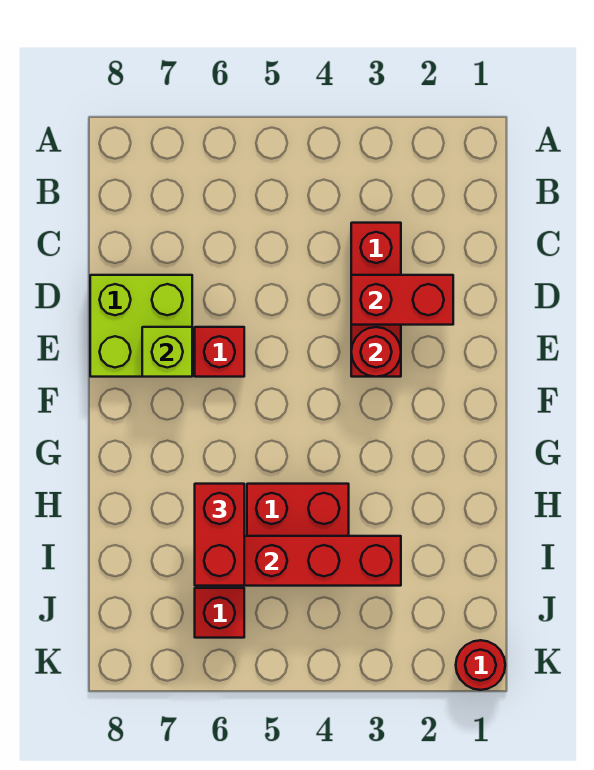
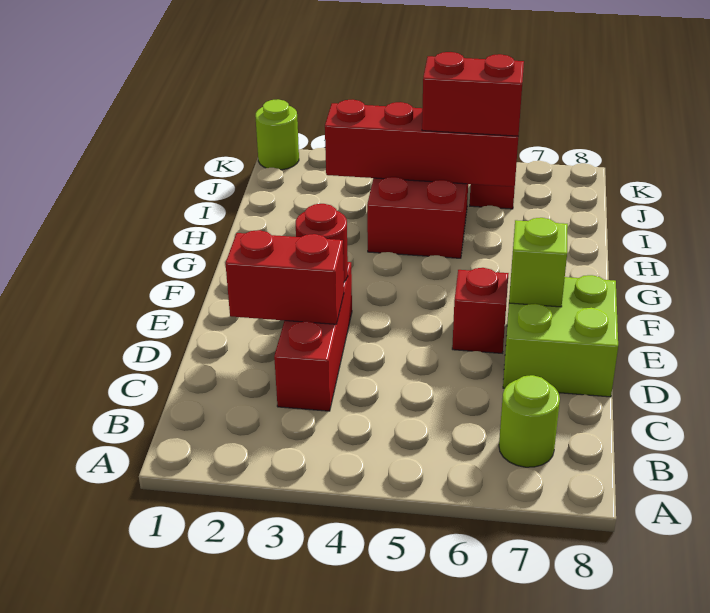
none -> lime 1x1 round brick [499,375,560,467]
red 1x2 brick [195,484,244,586] -> red 1x2 brick turned to [422,52,524,136]
red 1x1 round brick [456,640,505,690] -> lime 1x1 round brick [255,99,299,170]

